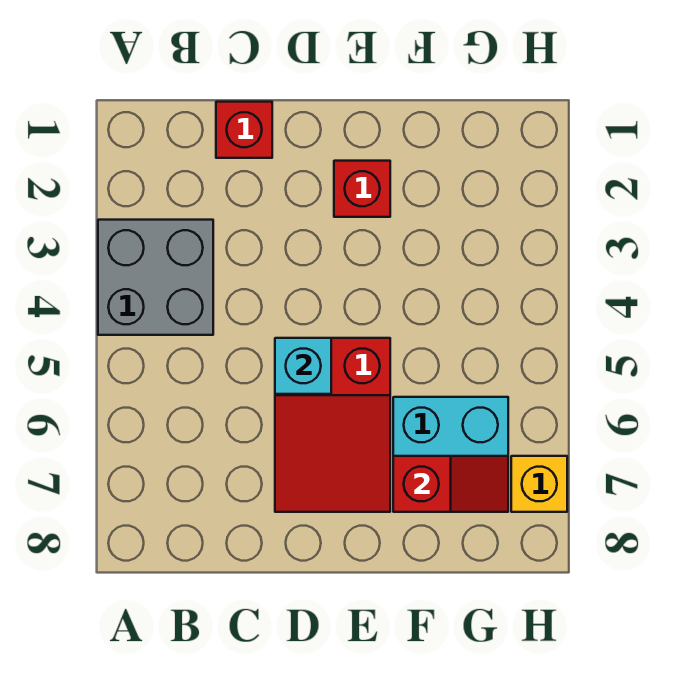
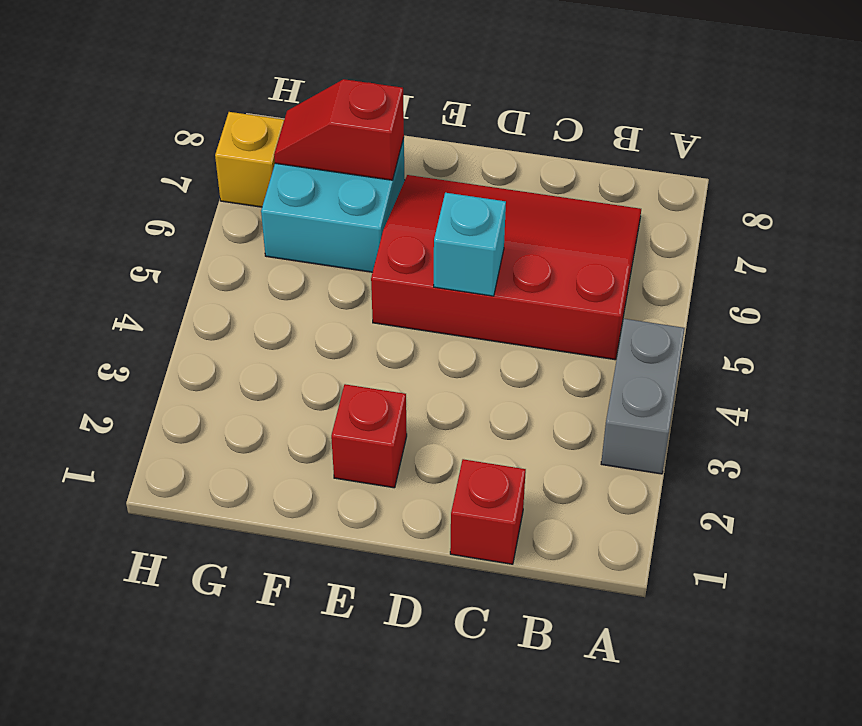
grey 2x2 brick [98,220,213,335] -> grey 1x2 brick [601,319,685,474]
red 2x3 slope [275,338,390,512] -> red 3x4 slope [371,175,641,360]

